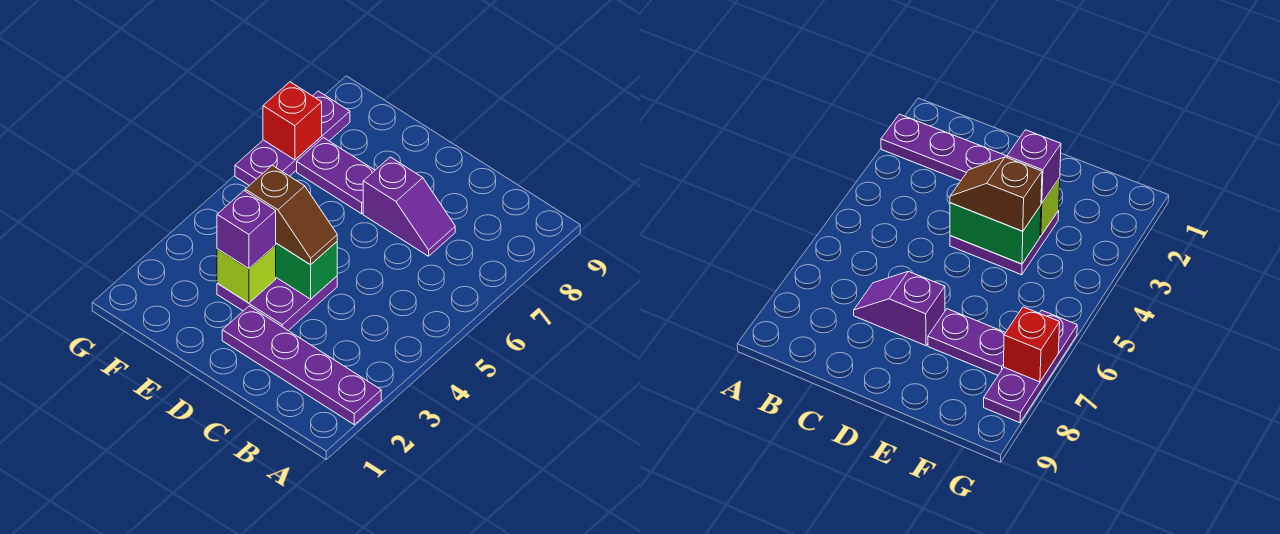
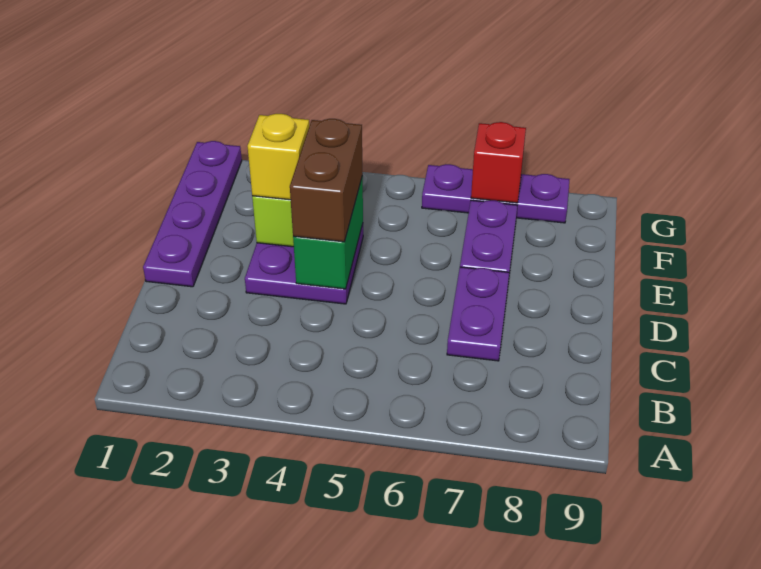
purple 1x4 plate [222,306,381,425] -> purple 1x4 plate moved to [143,141,242,287]
purple 1x2 slope [363,157,455,256] -> purple 1x2 plate [447,267,509,361]
brown 1x2 slope [245,165,337,265] -> brown 1x2 brick [290,119,363,242]
purple 1x1 brick [217,191,276,269] -> yellow 1x1 brick [248,114,309,200]

